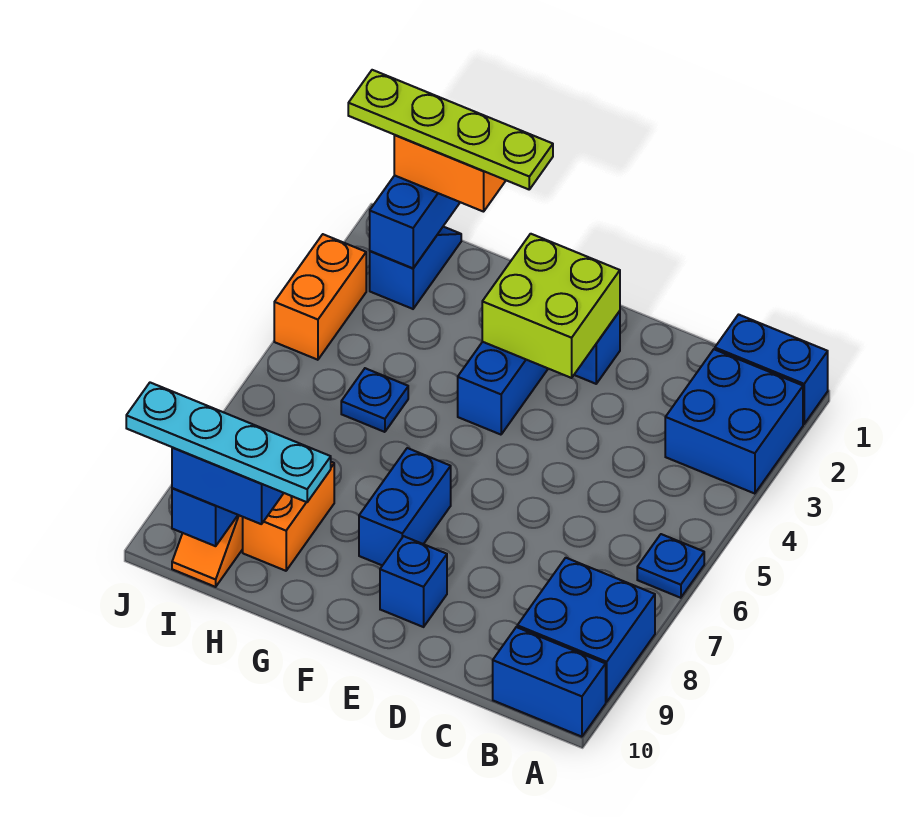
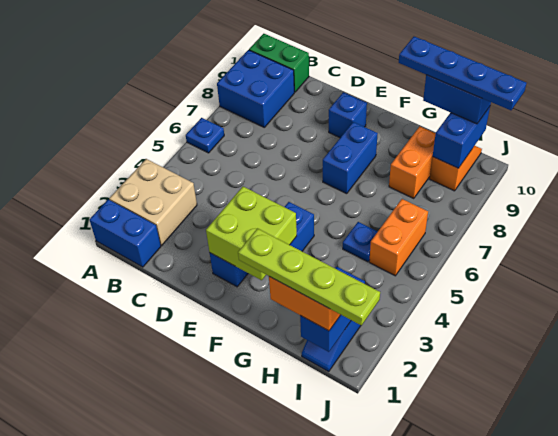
blue 2x2 brick [665,349,803,494] -> tan 2x2 brick [109,159,197,245]
blue 1x2 brick [493,627,606,737] -> green 1x2 brick [249,34,309,92]
cyan 1x4 plate [126,383,331,502] -> blue 1x4 plate [399,37,526,110]
orange 1x2 brick [274,234,366,360] -> orange 1x2 brick moved to [369,199,428,276]

